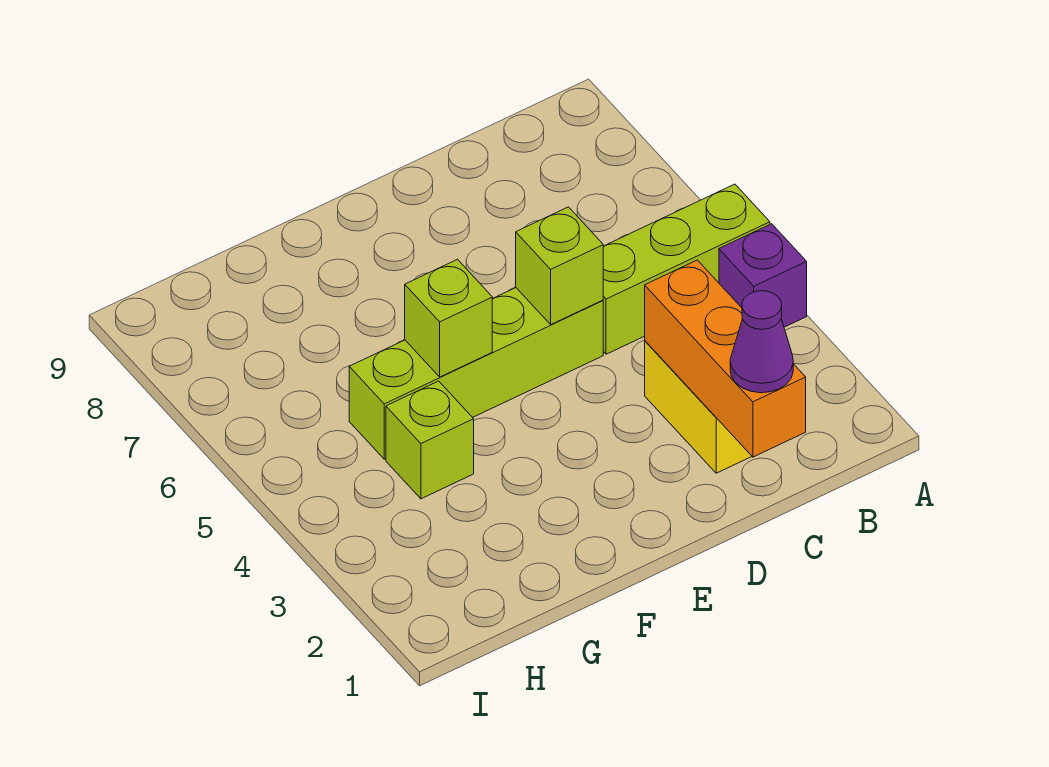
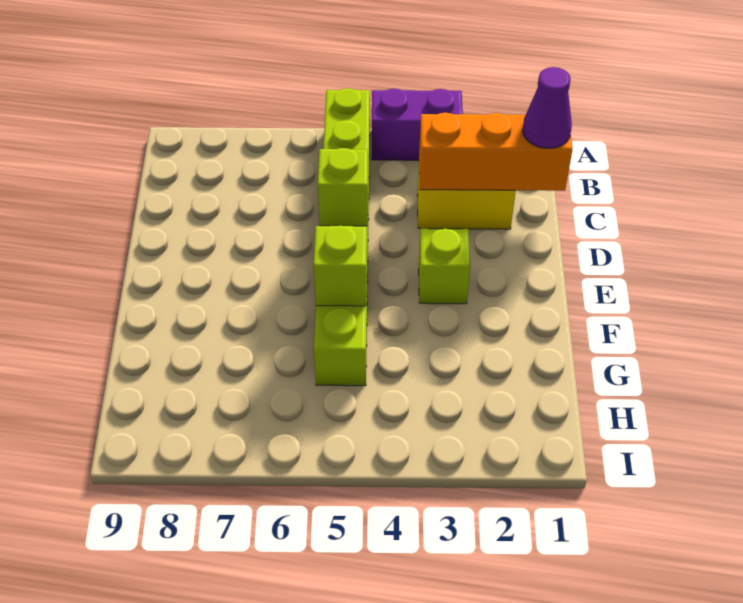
purple 1x1 brick [719,224,807,327] -> purple 1x2 brick [372,89,463,160]
lime 1x1 brick [386,381,474,499] -> lime 1x1 brick moved to [419,229,470,304]

